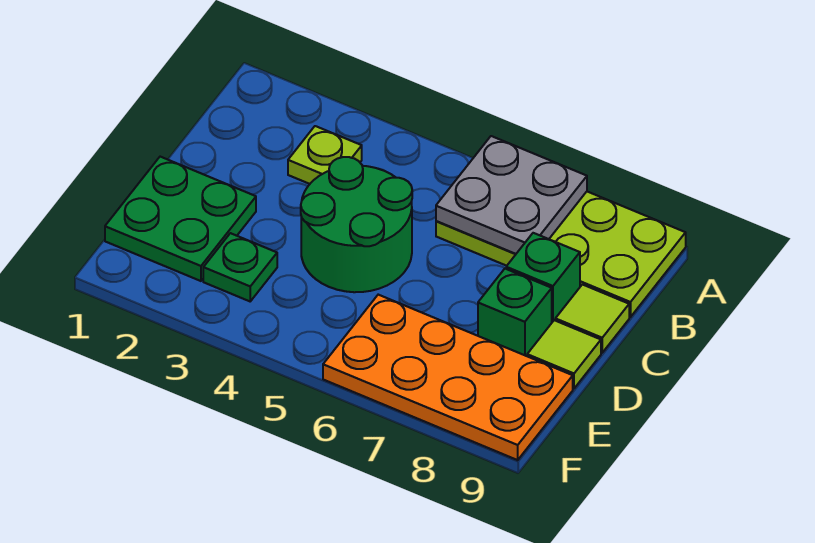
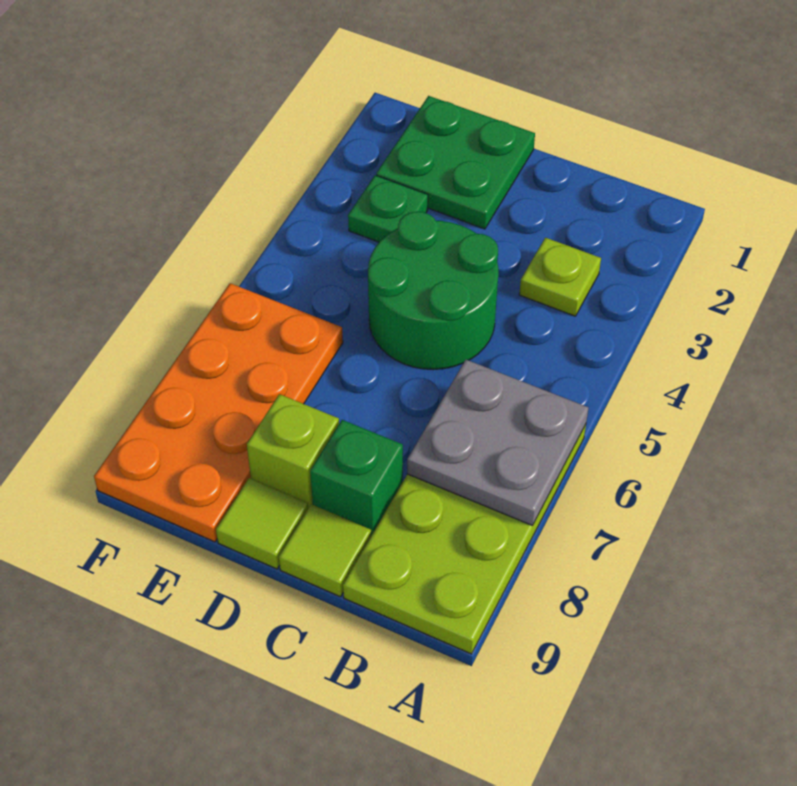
green 1x1 brick [478,269,552,356] -> lime 1x1 brick [247,394,339,508]

